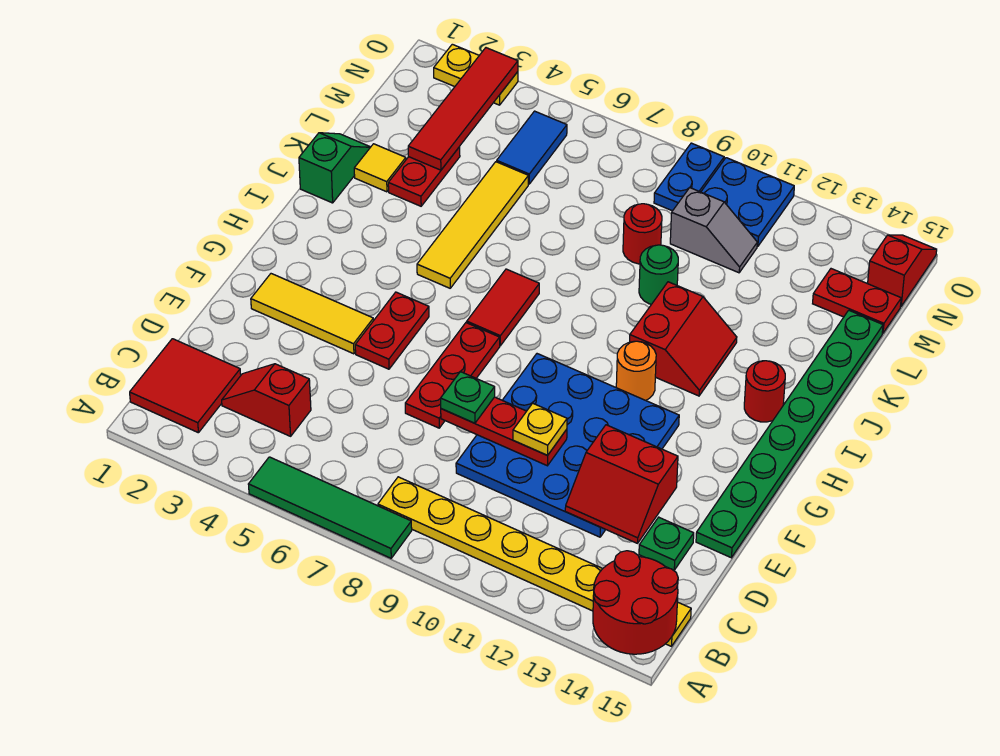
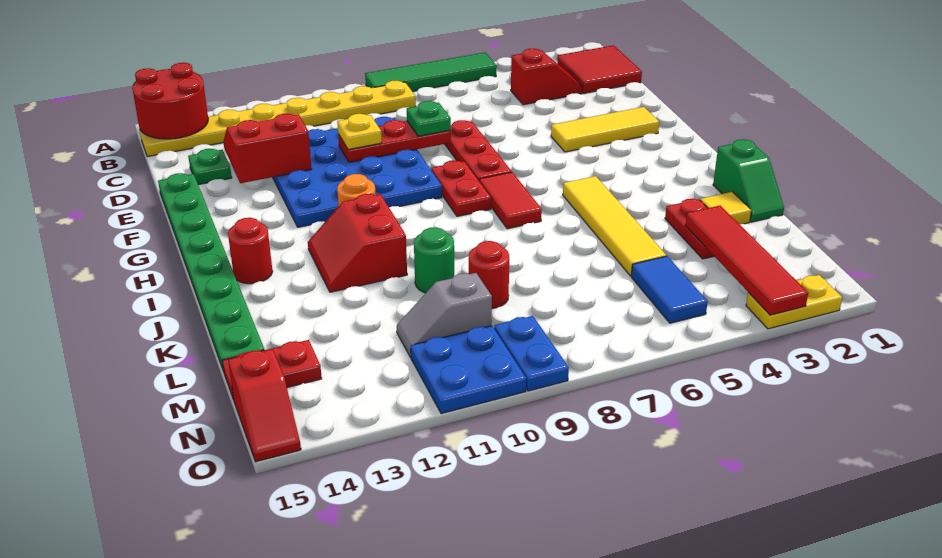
red 1x2 plate [355,292,429,369] -> red 1x2 plate moved to [431,160,491,216]

